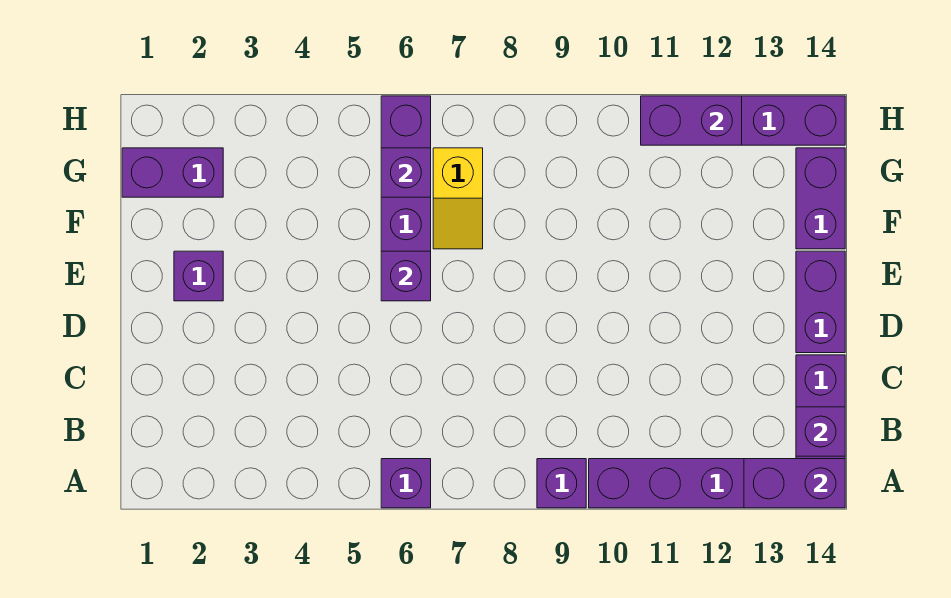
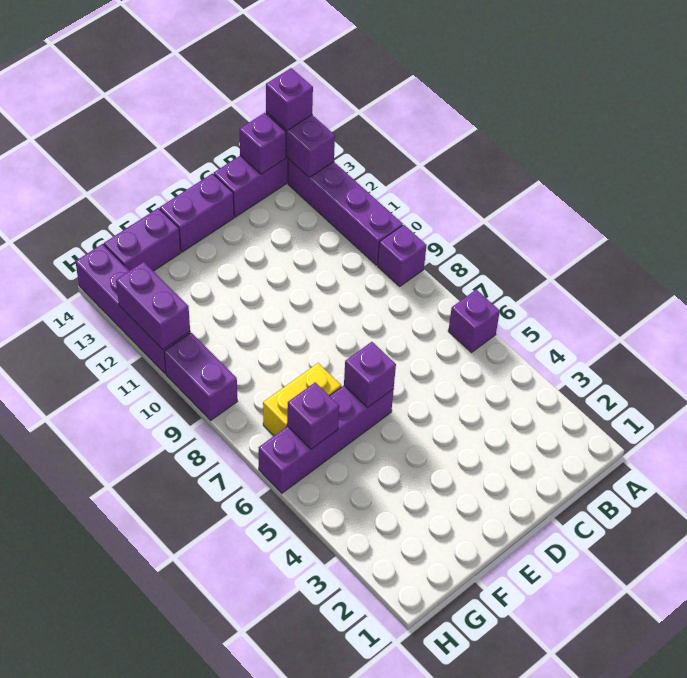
purple 1x1 brick [174,251,223,301] -> purple 1x1 brick moved to [266,68,313,131]
yellow 1x2 slope [433,148,483,249] -> yellow 1x2 brick [263,363,341,436]
purple 1x2 brick [122,148,223,197] -> purple 1x2 brick moved to [164,333,238,420]

